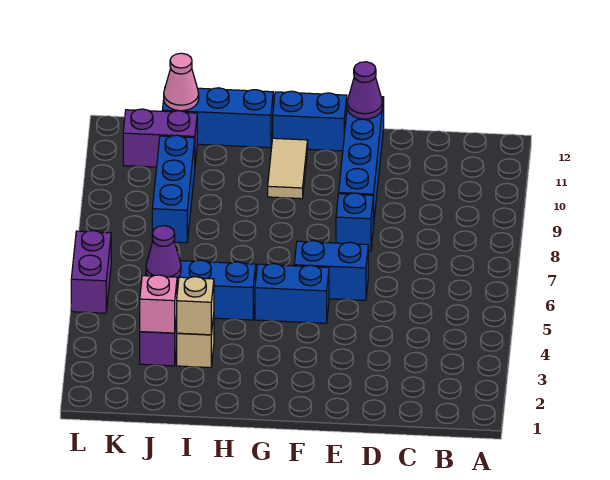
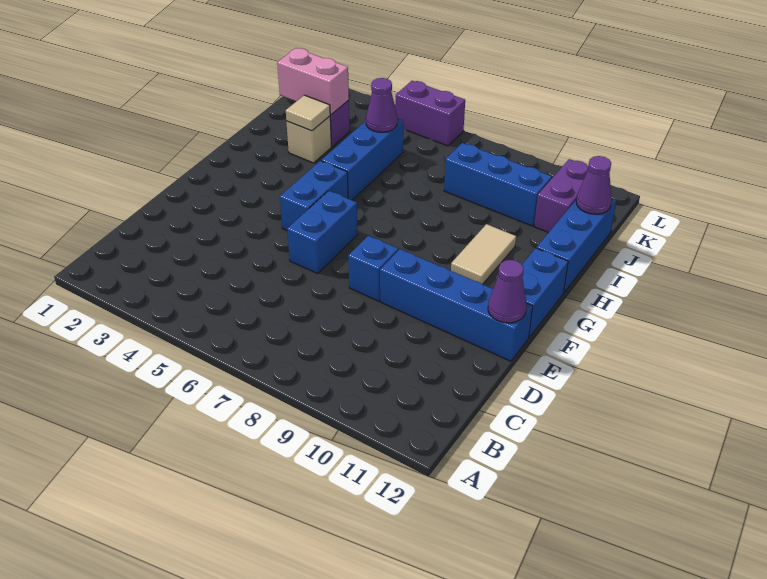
tan 1x2 tile [268,138,308,199] -> tan 1x2 tile turned to [451,224,516,284]
tan 1x1 brick [176,277,214,335] -> tan 1x1 tile [286,95,330,131]
pink 1x1 brick [140,275,177,333] -> pink 1x2 brick [277,48,349,115]
pink 1x1 cone [164,53,199,111] -> purple 1x1 cone [576,156,612,214]

